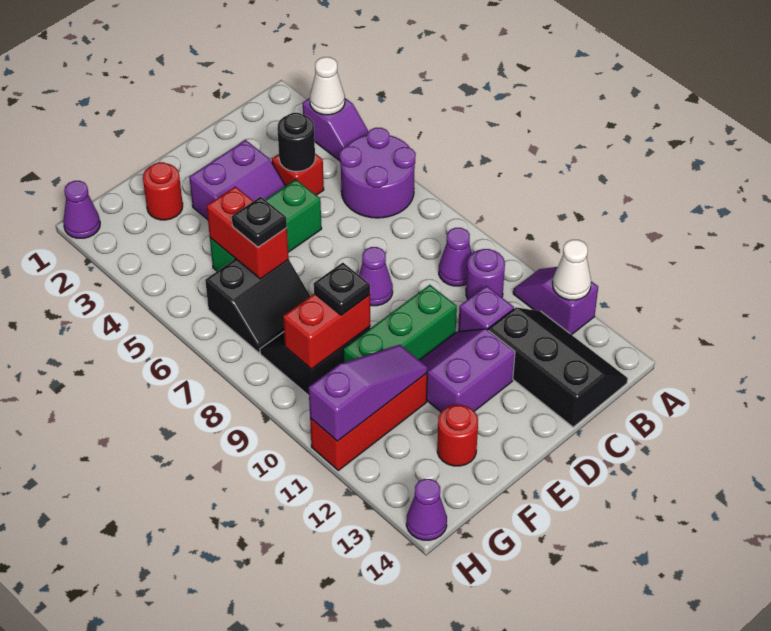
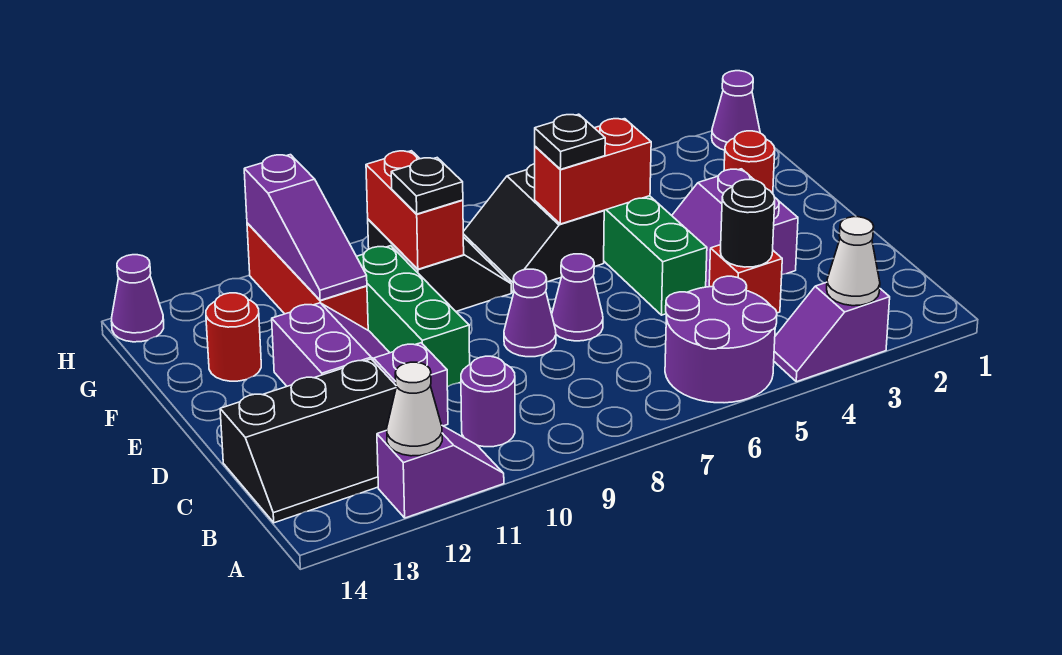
purple 1x1 cone [439,228,472,286] -> purple 1x1 cone moved to [552,254,603,341]

